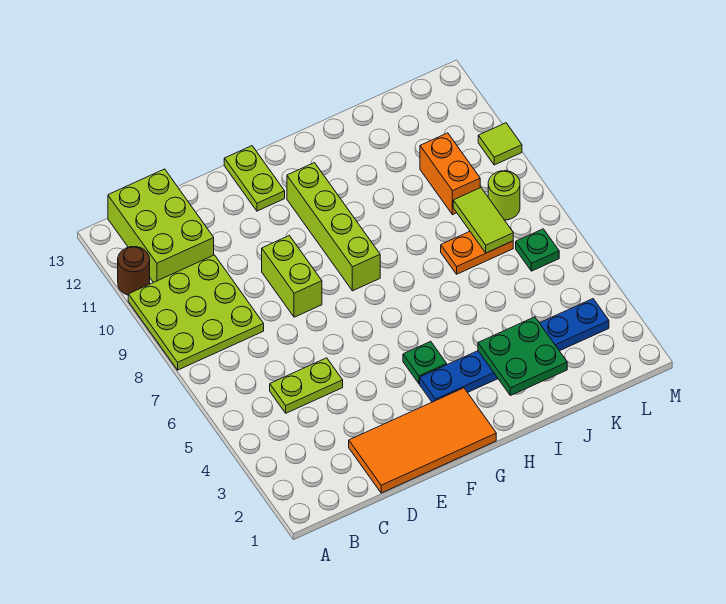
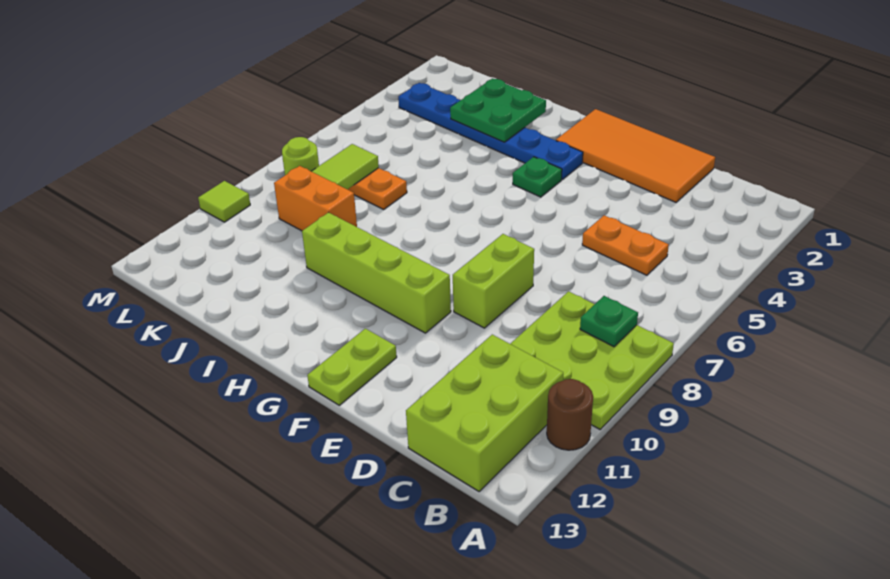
lime 1x2 plate [270,358,343,413] -> orange 1x2 plate [582,215,669,275]
lime 1x4 brick [287,163,380,291] -> lime 1x4 brick turned to [302,212,451,333]
orange 1x2 brick [420,133,480,215] -> orange 1x2 brick turned to [274,166,357,231]
green 1x1 plate [516,229,559,271] -> green 1x1 plate moved to [580,296,638,347]

